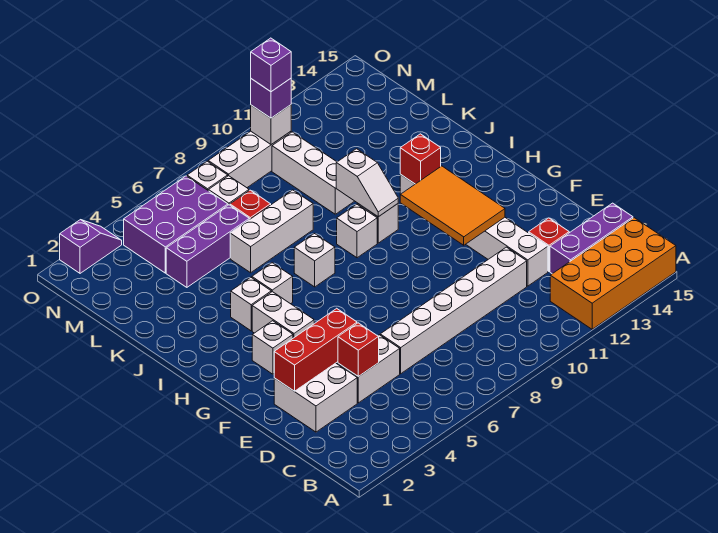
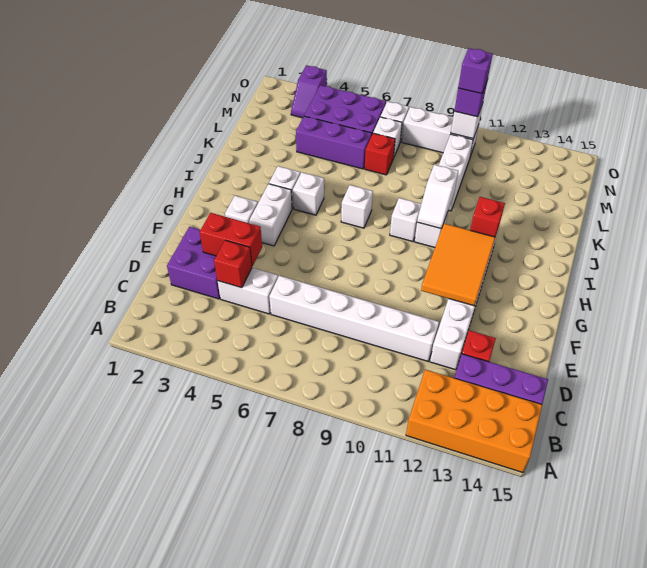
white 2x2 brick [274,363,357,432] -> purple 2x2 brick [167,227,220,299]
red 1x3 brick [274,308,357,391] -> red 1x2 brick [200,213,262,266]
white 1x3 brick [230,190,313,273] -> none
purple 1x2 slope [60,220,122,273] -> purple 1x2 slope turned to [291,65,327,118]

